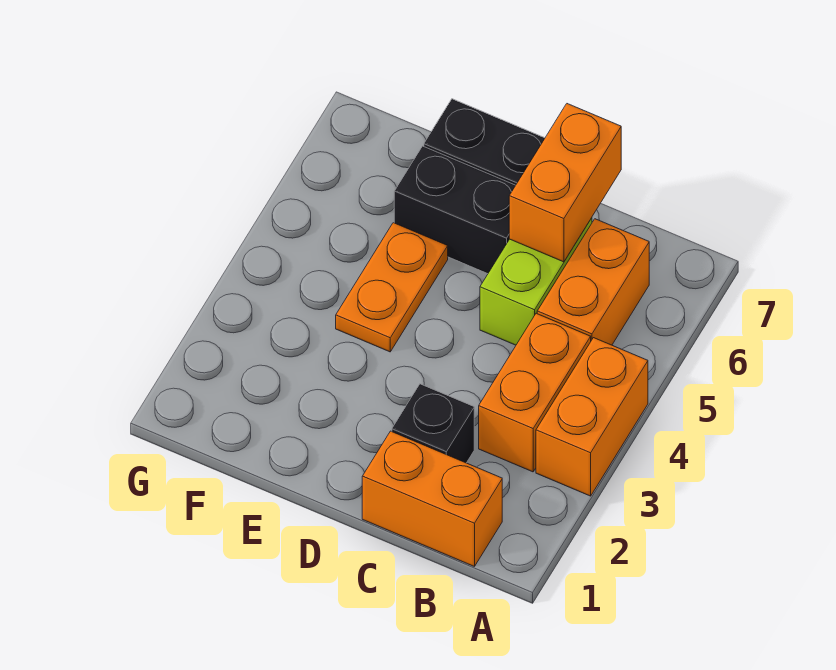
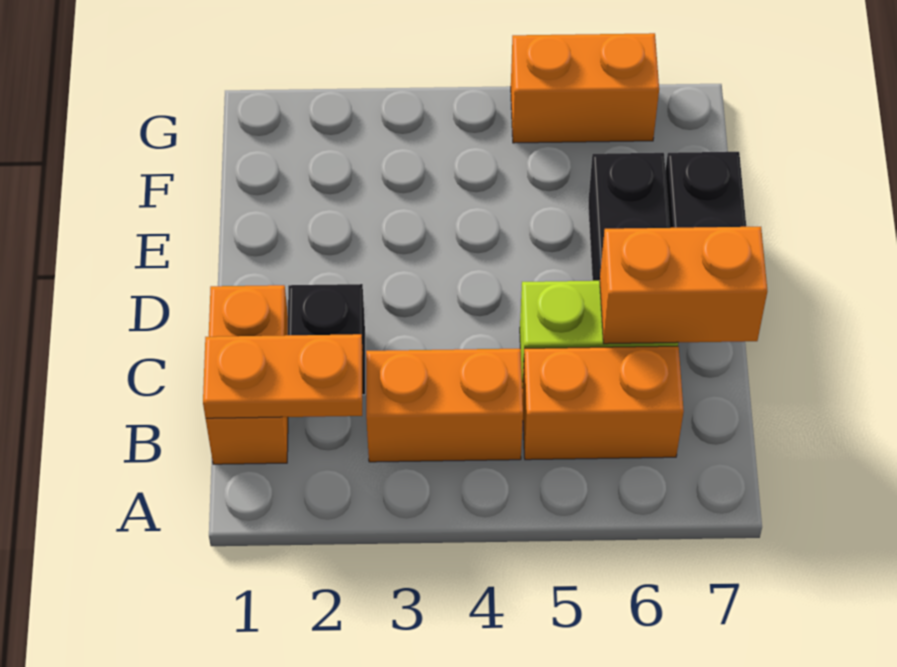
orange 1x2 brick [536,338,648,496] -> orange 1x2 brick moved to [511,33,659,143]
orange 1x2 plate [336,223,448,352] -> orange 1x2 plate moved to [203,334,363,418]

